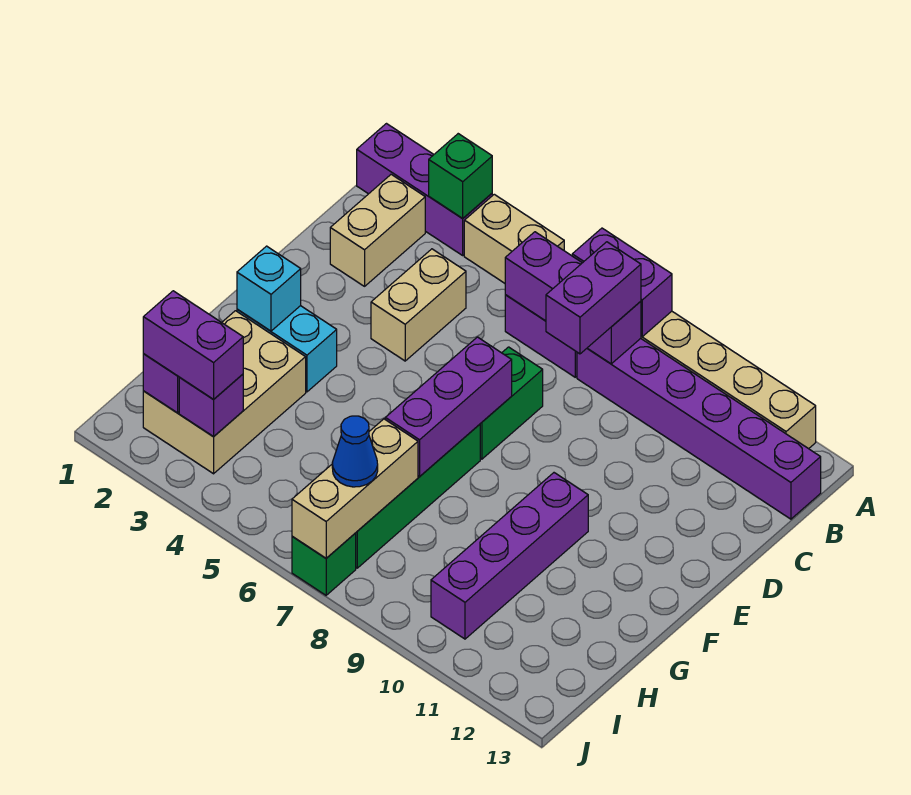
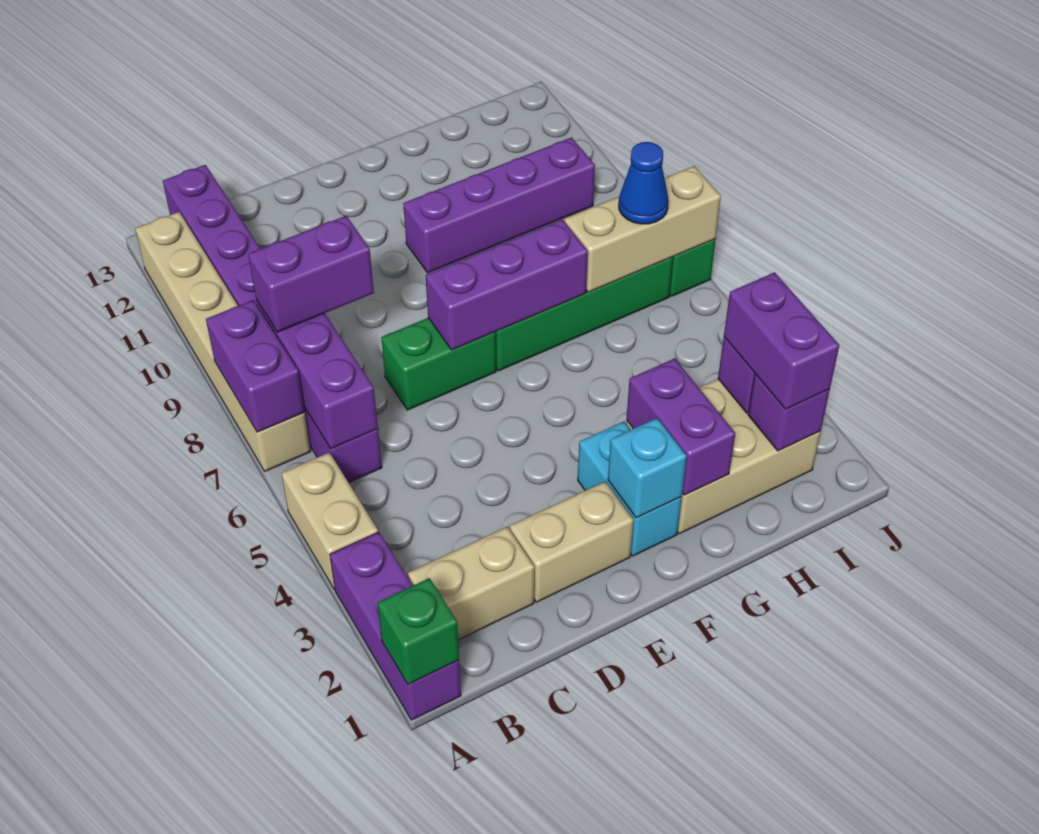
green 1x1 brick [429,134,492,218] -> green 1x1 brick moved to [377,578,459,684]
tan 1x2 brick [371,249,466,361] -> tan 1x2 brick moved to [510,482,634,602]
none -> purple 1x2 brick [626,358,735,495]

